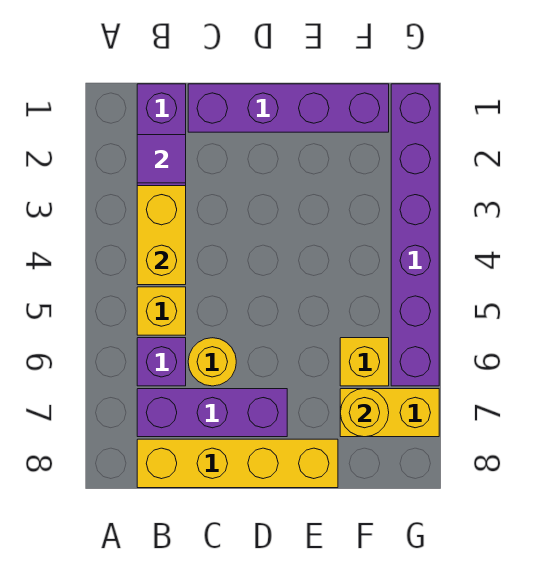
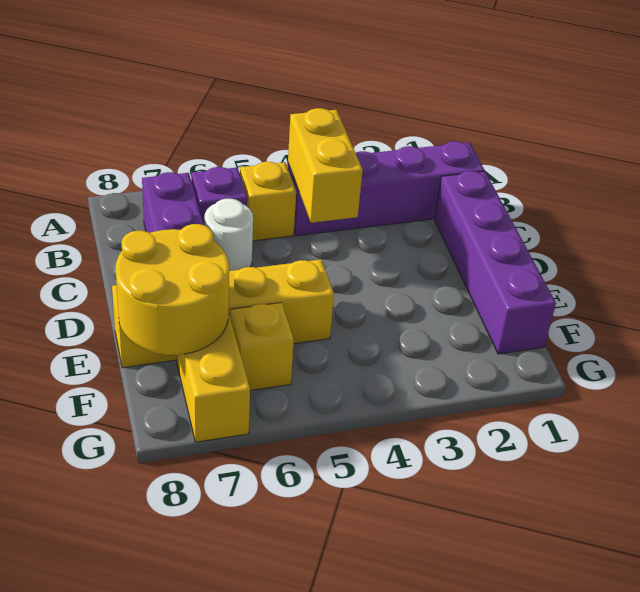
purple 1x1 tile [137,135,186,183] -> none
yellow 1x2 brick [137,186,186,285] -> yellow 1x2 brick turned to [288,108,363,223]
yellow 1x4 brick [137,439,338,488] -> yellow 1x4 brick turned to [112,259,334,368]
yellow 1x1 round brick [188,338,236,386] -> white 1x1 round brick [205,199,253,271]
yellow 1x1 round brick [340,389,389,437] -> yellow 2x2 round brick [115,224,229,355]
purple 1x6 brick [391,84,439,386] -> none

